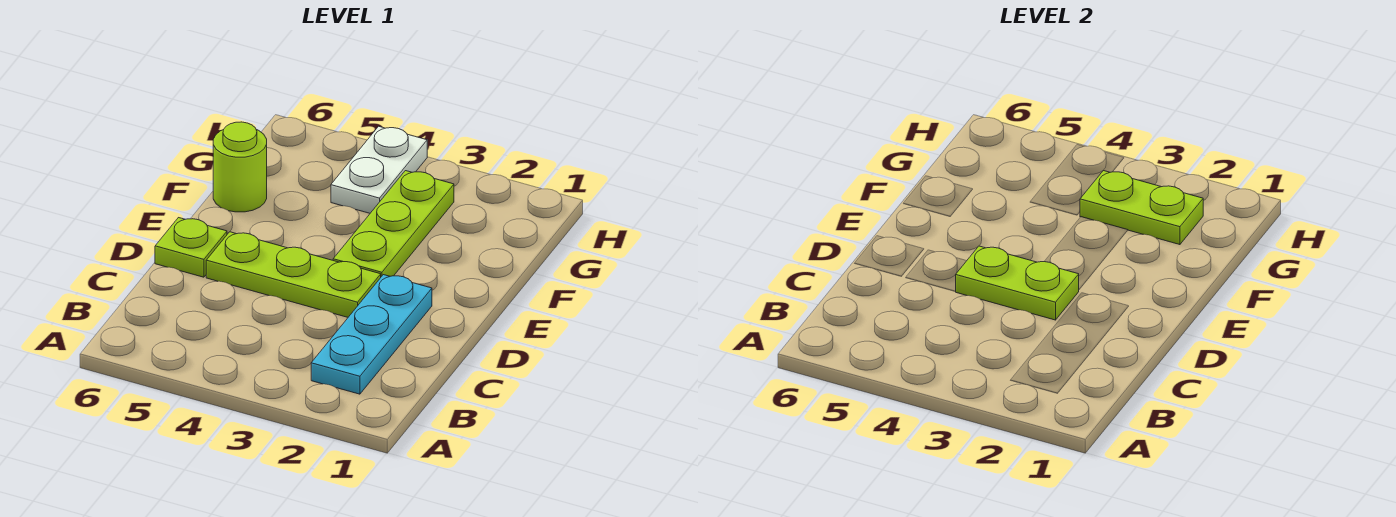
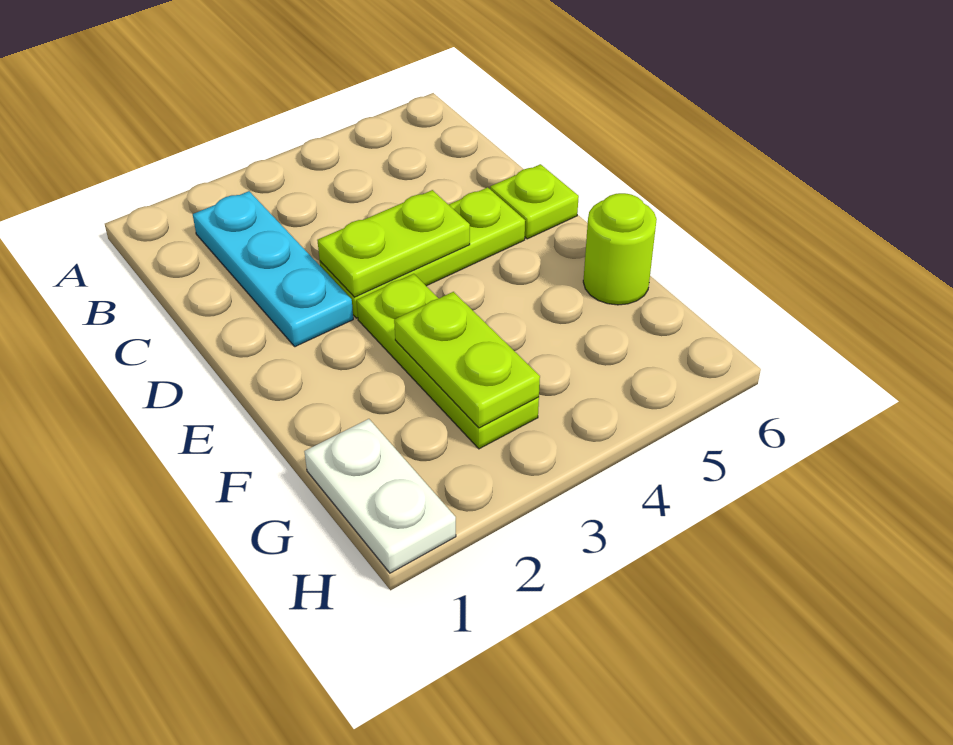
lime 1x2 plate [1080,171,1203,245] -> lime 1x2 plate turned to [394,292,540,428]
white 1x2 plate [331,126,427,213] -> white 1x2 plate moved to [304,419,456,573]

